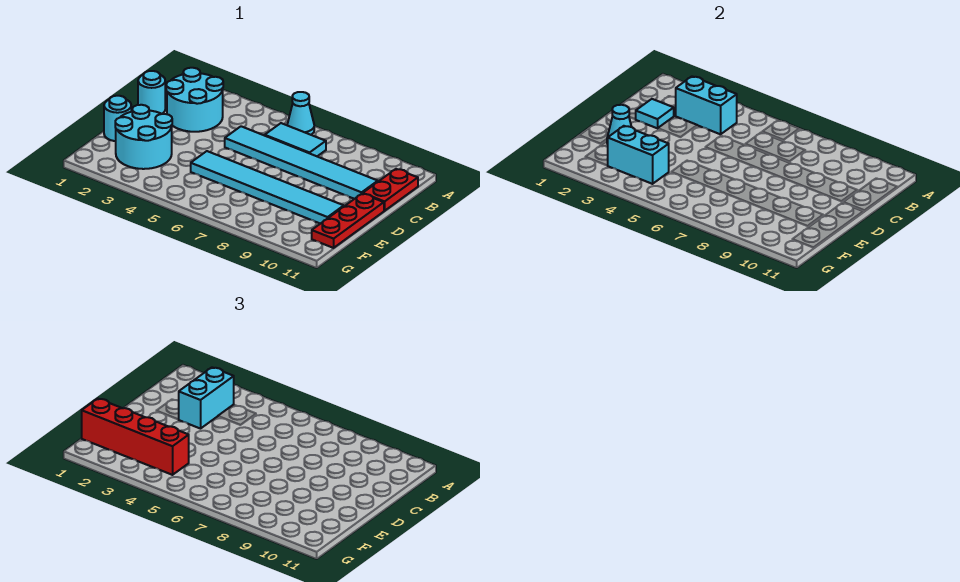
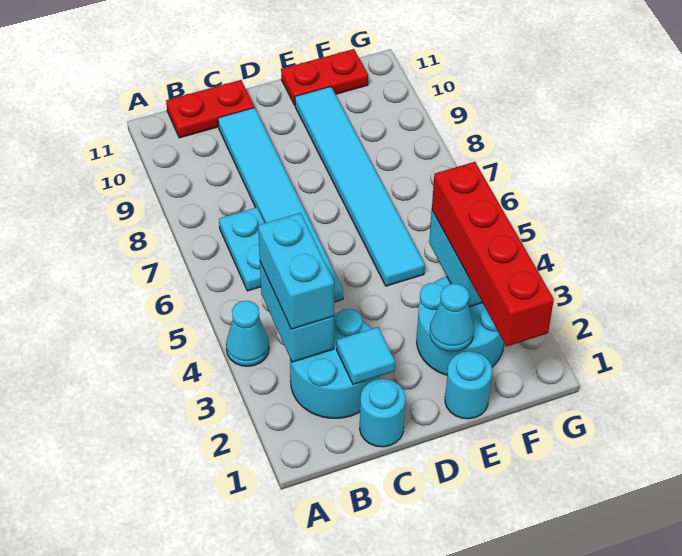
cyan 1x1 cone [287,92,314,135] -> cyan 1x1 cone moved to [226,301,269,366]
cyan 1x2 brick [178,367,234,429] -> cyan 1x2 brick turned to [258,213,334,329]
cyan 1x2 tile [265,123,326,156] -> cyan 1x2 plate [219,207,265,291]
red 1x3 plate [312,194,384,248] -> red 1x2 plate [281,49,368,105]

